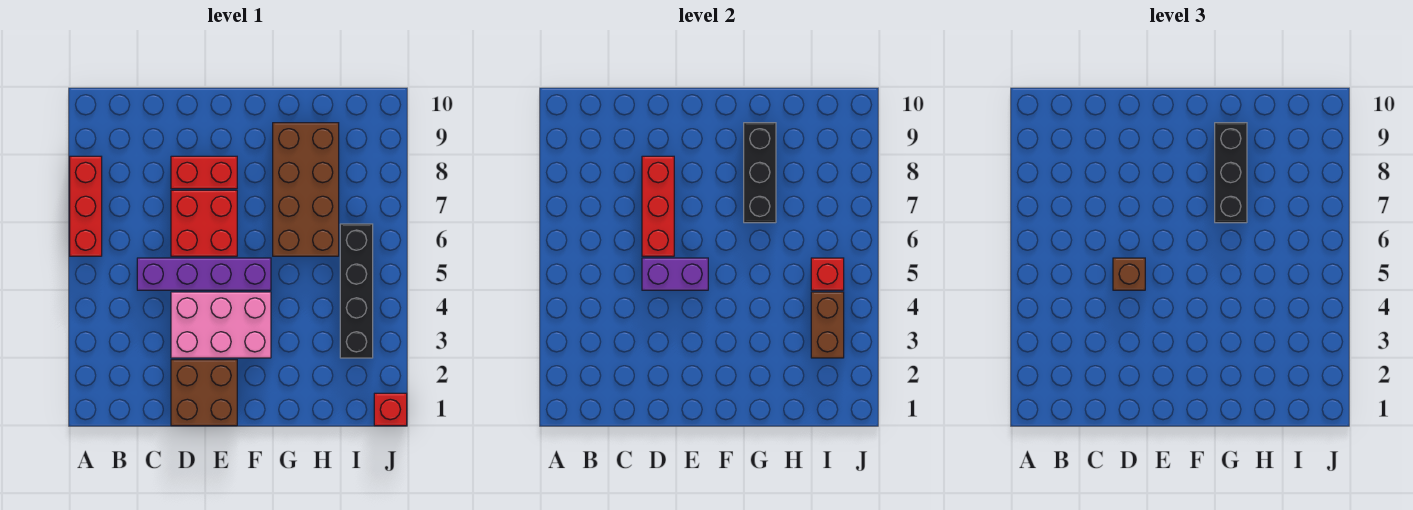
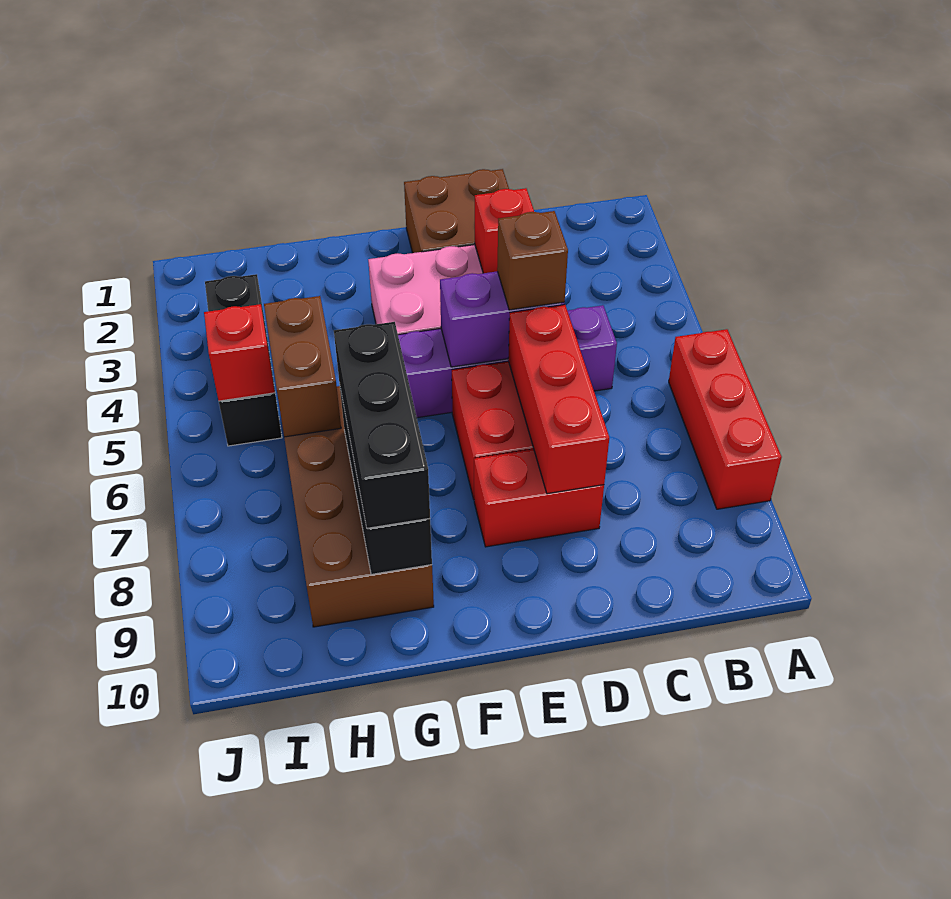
black 1x4 brick [340,224,373,358] -> black 1x3 brick [205,274,282,446]
brown 1x2 brick [811,292,844,358] -> brown 1x2 brick moved to [264,296,341,437]
red 1x1 brick [374,393,407,426] -> red 1x1 brick moved to [475,188,534,273]

